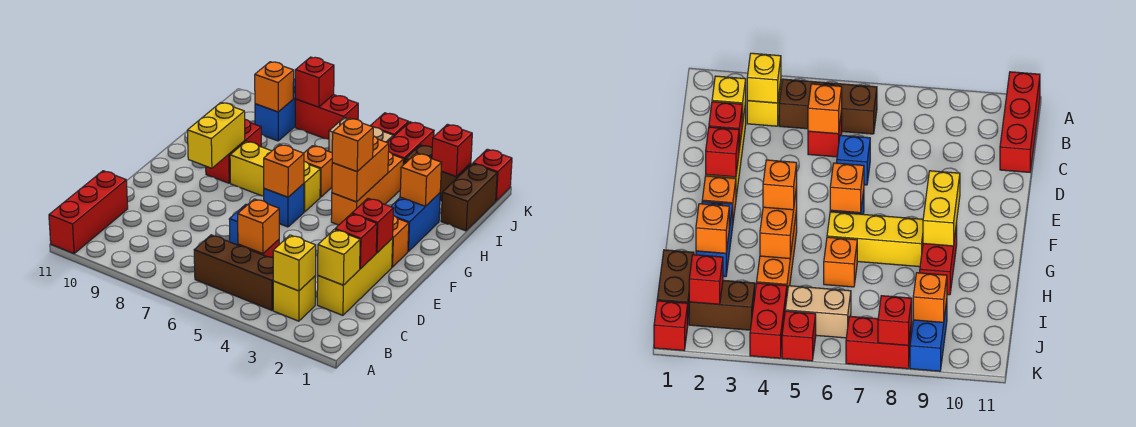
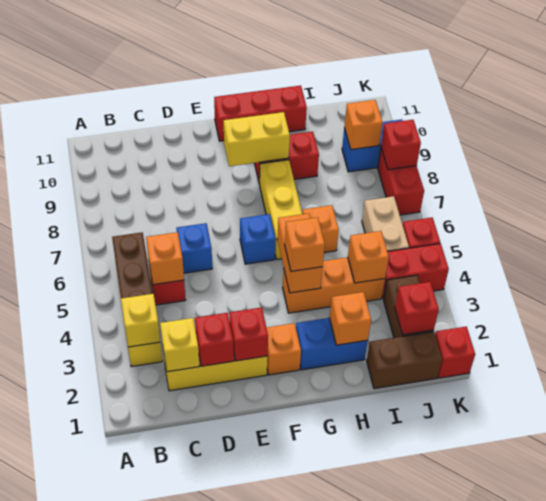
red 1x3 brick [49,171,128,254] -> red 1x3 brick moved to [214,86,307,141]
orange 1x1 brick [264,144,304,197] -> orange 1x1 brick moved to [348,231,389,283]
orange 1x2 brick [332,136,389,202] -> orange 1x2 brick turned to [277,213,323,293]

